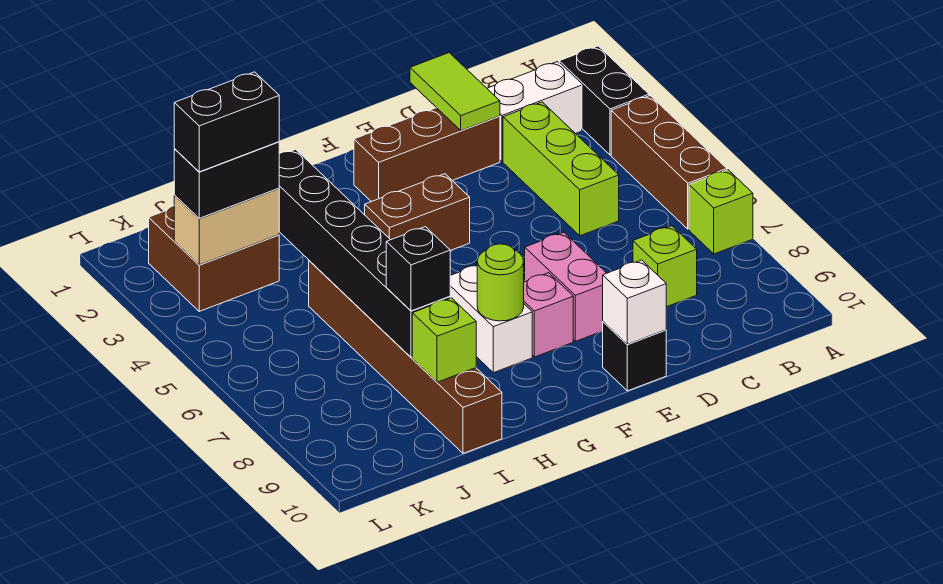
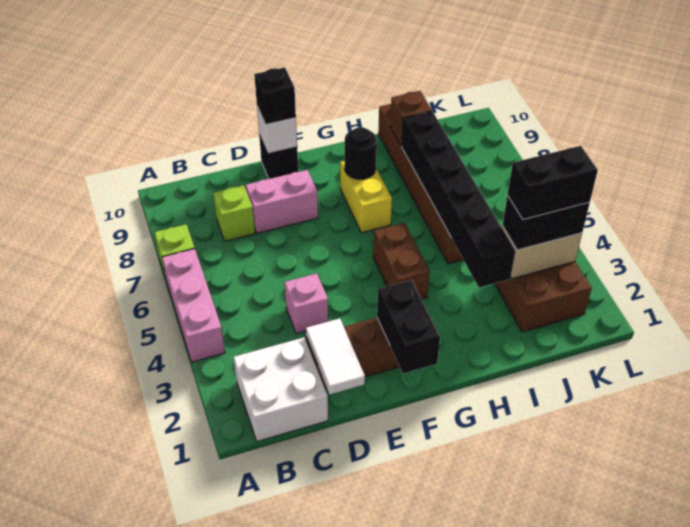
black 1x2 brick [559,46,649,155] -> black 1x2 brick moved to [377,280,440,374]
brown 1x3 brick [611,96,727,229] -> pink 1x3 brick [162,249,225,362]
white 1x2 brick [487,62,582,161] -> white 2x2 brick [233,337,328,442]
lime 1x3 brick [503,102,619,236] -> none
lime 1x2 tile [410,53,500,131] -> white 1x2 tile [306,318,365,394]
pink 1x2 brick [525,232,606,341] -> pink 1x2 brick turned to [246,170,318,233]
brown 1x2 brick [365,174,470,251] -> brown 1x2 brick turned to [373,223,430,299]
pink 1x1 brick [524,273,573,357] -> pink 1x1 brick moved to [284,273,328,334]
white 1x2 brick [450,266,532,373] -> yellow 1x2 brick [340,161,392,233]
lime 1x1 round brick [477,244,524,321] -> black 1x1 round brick [345,127,377,179]
black 1x1 brick [386,227,450,311] -> black 1x1 brick moved to [254,67,296,124]
lime 1x1 brick [412,298,476,382] -> brown 1x1 brick [390,91,432,146]

